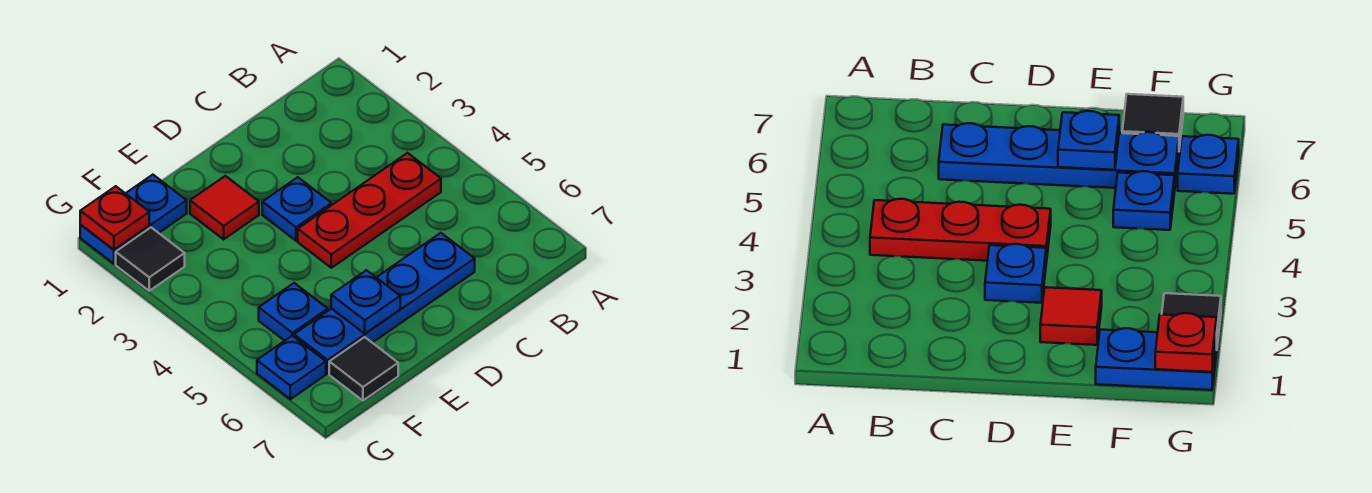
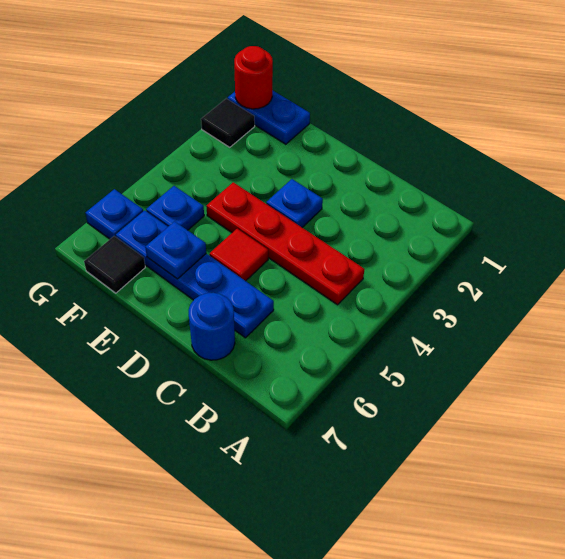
red 1x3 plate [298,153,441,268] -> red 1x4 plate [206,182,365,305]
none -> blue 1x1 round brick [189,293,235,360]
red 1x1 tile [190,176,259,239] -> red 1x1 tile moved to [209,229,268,281]
red 1x1 plate [80,186,149,250] -> red 1x1 round brick [234,46,273,109]

